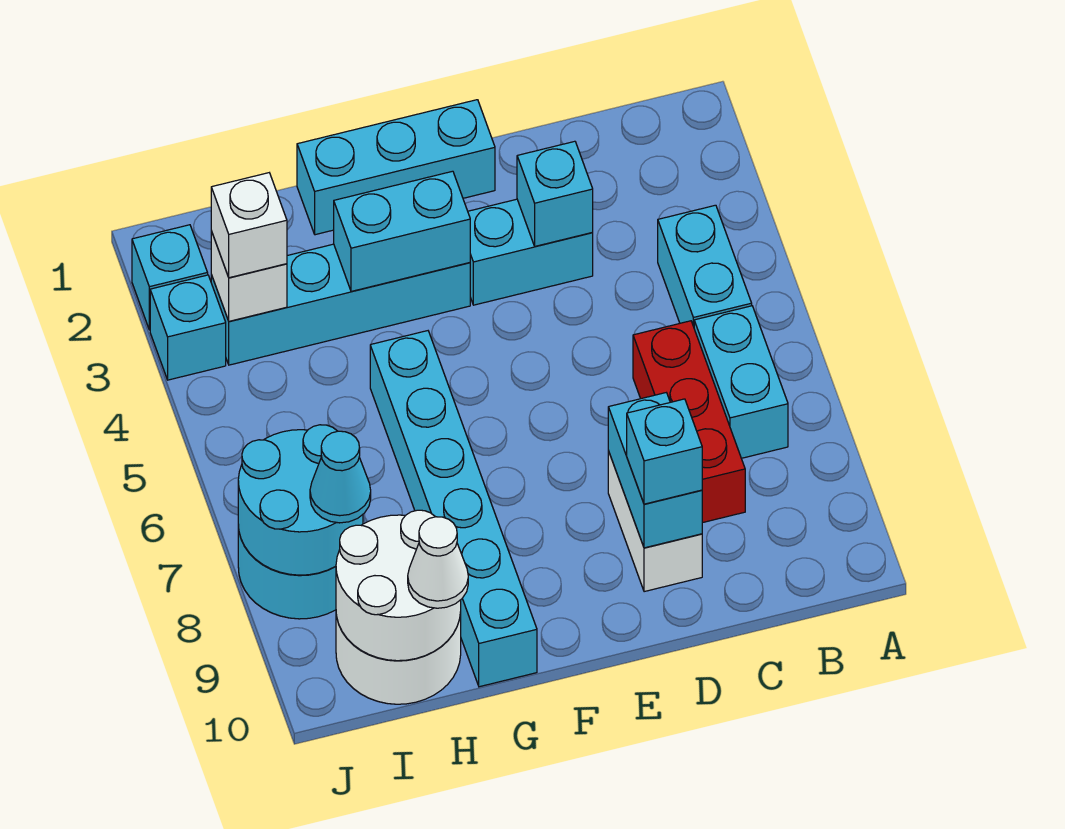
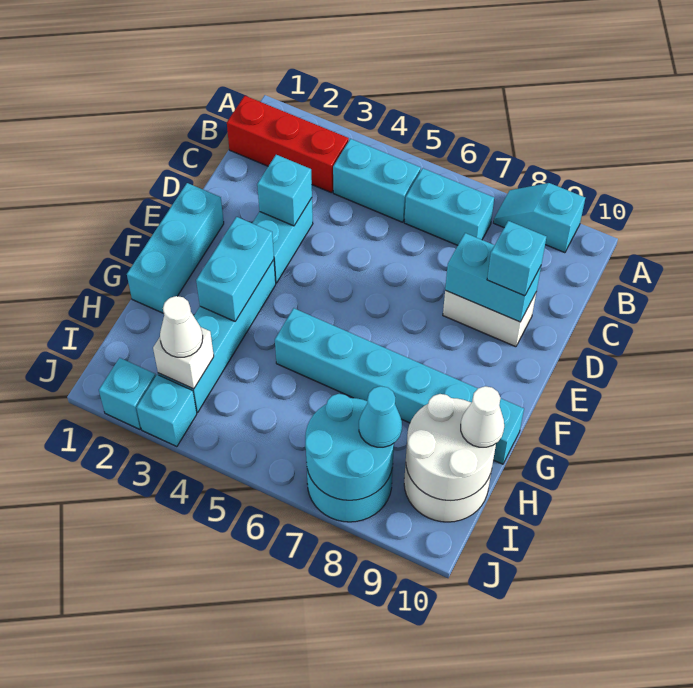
none -> cyan 1x2 slope [494,183,585,253]
red 1x3 brick [633,321,745,523] -> red 1x3 brick moved to [227,96,349,193]
white 1x1 brick [211,173,287,278] -> white 1x1 cone [160,296,203,357]

